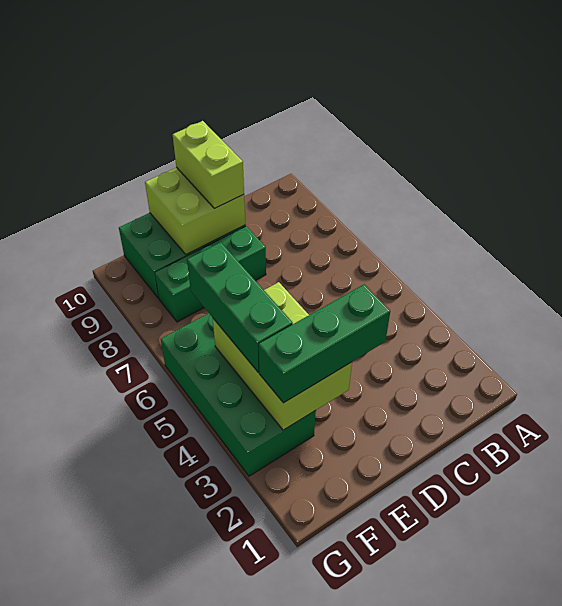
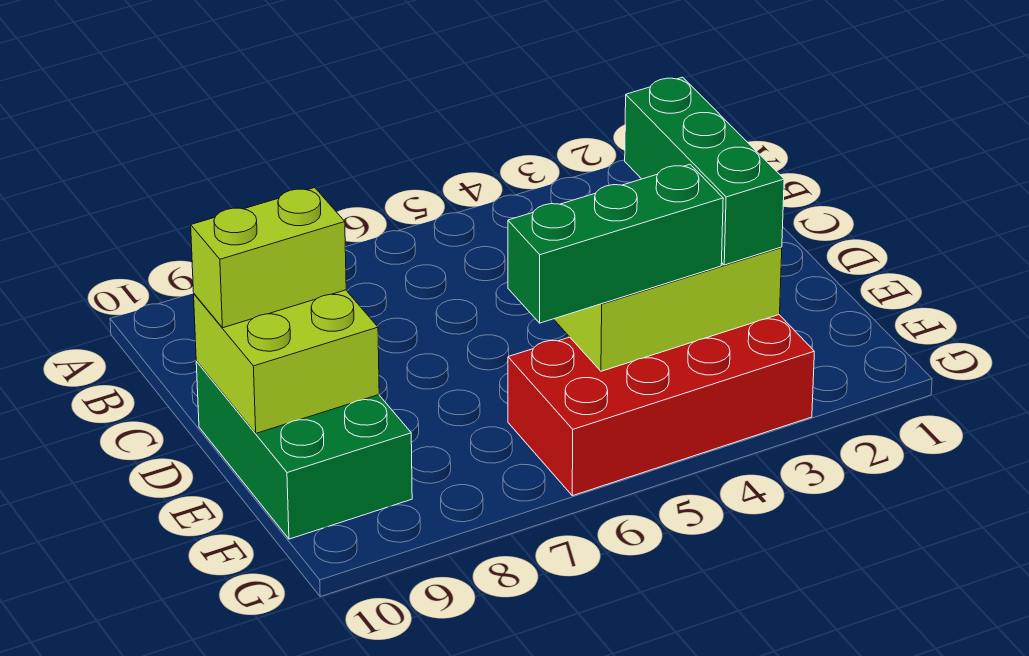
green 1x3 brick [155,226,266,322] -> none
green 2x4 brick [161,313,316,476] -> red 2x4 brick [508,315,814,496]

